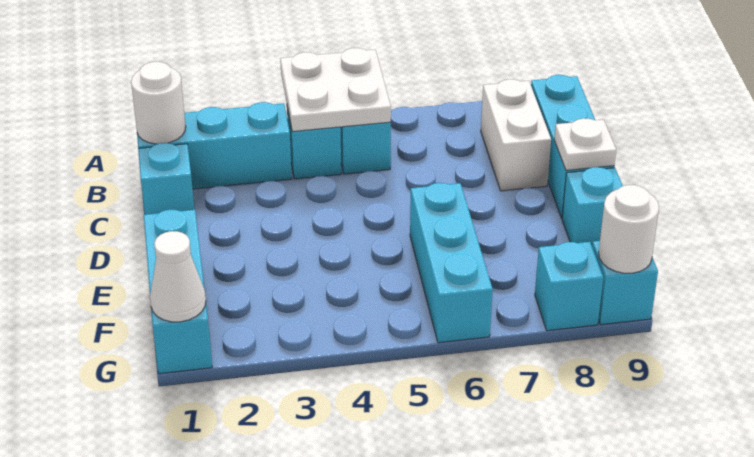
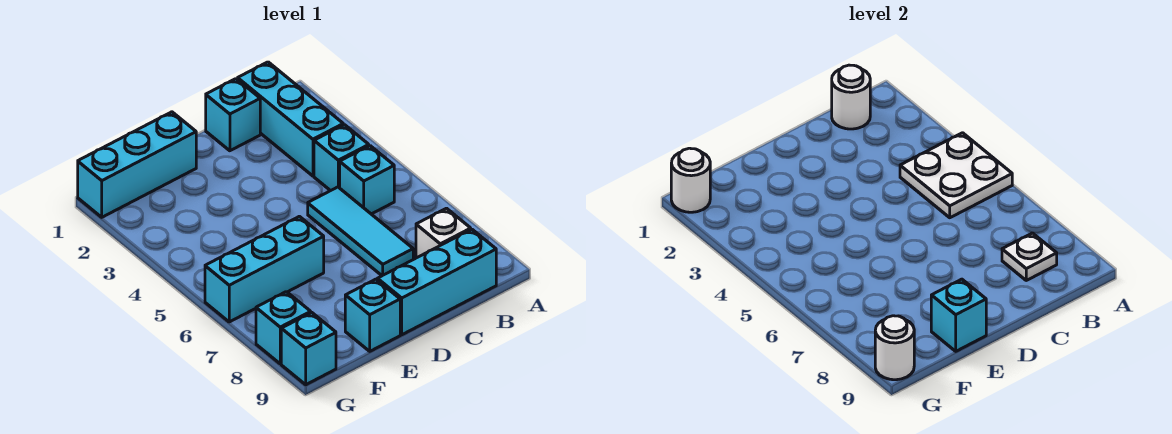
white 1x2 brick [481,79,551,191] -> white 1x1 brick [416,208,471,258]
none -> cyan 1x3 tile [308,187,413,276]
white 1x1 plate [554,118,616,170] -> white 1x1 plate moved to [1002,233,1057,280]
none -> cyan 1x1 brick [931,279,986,351]
white 1x1 cone [150,231,206,322] -> white 1x1 round brick [671,148,710,212]

